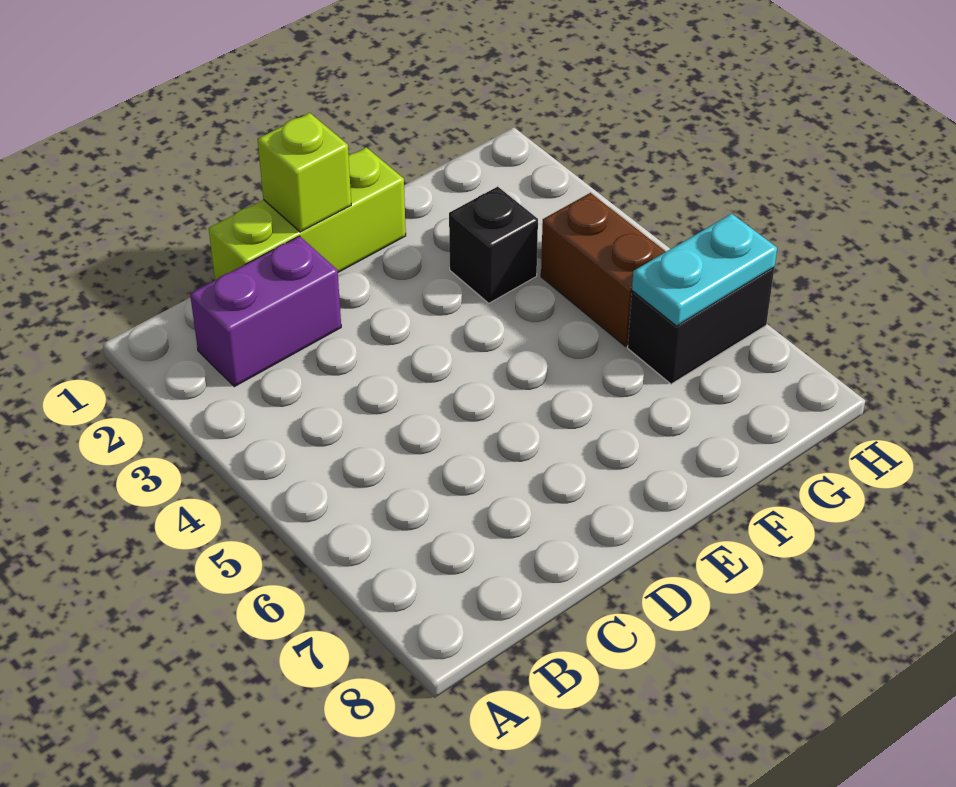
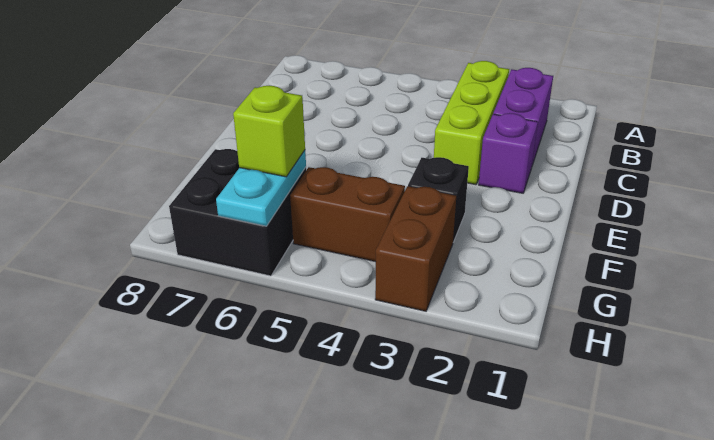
lime 1x3 brick [209,147,406,280] -> lime 1x3 brick moved to [434,61,509,185]
lime 1x1 brick [258,113,351,232] -> lime 1x1 brick moved to [233,86,305,177]
none -> purple 1x1 brick [479,113,538,193]
none -> brown 1x2 brick [375,186,456,311]
black 1x2 brick [628,268,774,384] -> black 2x2 brick [169,149,306,276]

